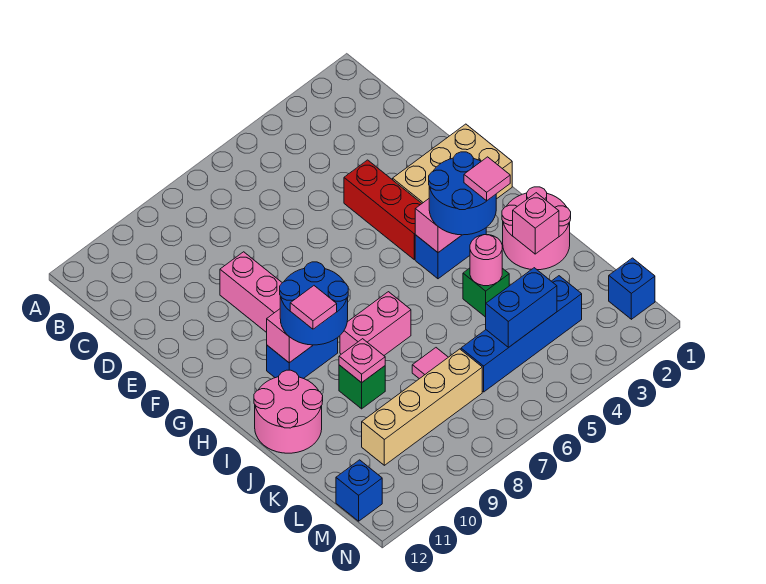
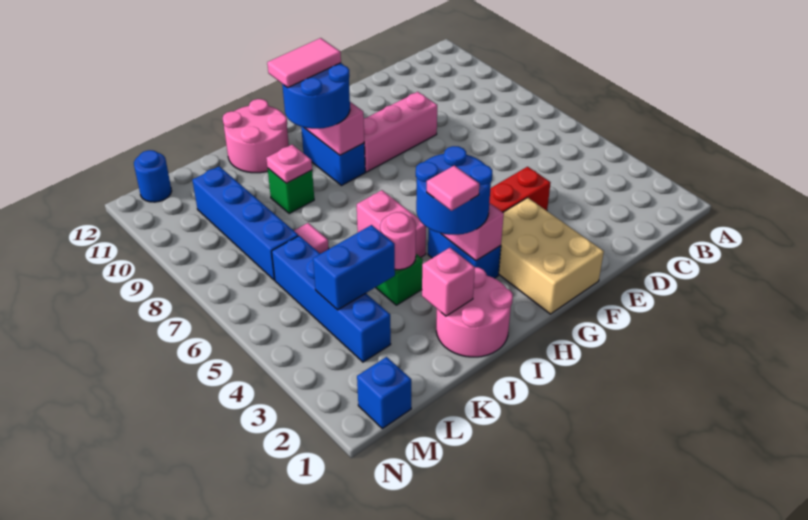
pink 1x2 brick [340,292,411,355] -> pink 1x2 brick moved to [357,190,426,257]
pink 1x1 tile [290,286,337,329] -> pink 1x2 tile [267,38,341,88]
blue 1x2 brick [486,268,557,347] -> blue 1x2 brick turned to [313,225,395,310]
tan 1x4 brick [362,349,482,465] -> blue 1x4 brick [192,166,298,280]
blue 1x1 brick [336,460,382,521] -> blue 1x1 round brick [134,150,172,202]

